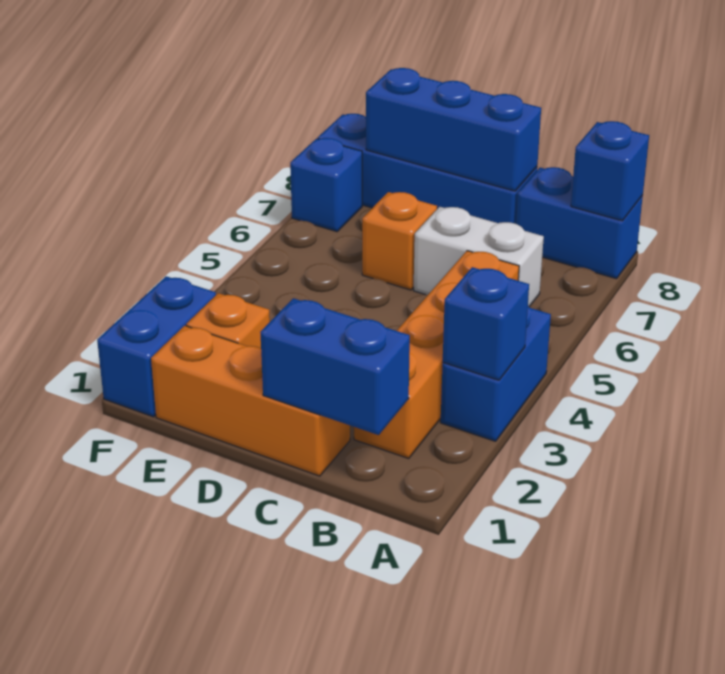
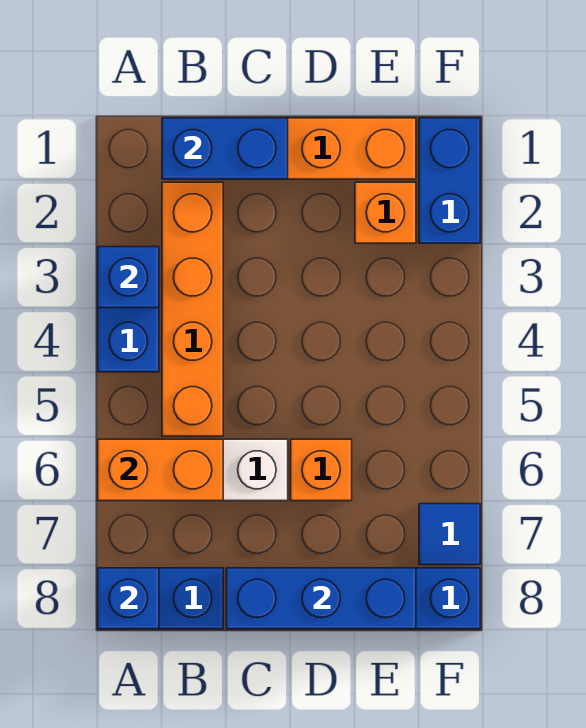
none -> orange 1x2 brick [98,439,223,501]
blue 1x1 brick [290,138,362,232] -> blue 1x1 tile [419,504,480,565]

